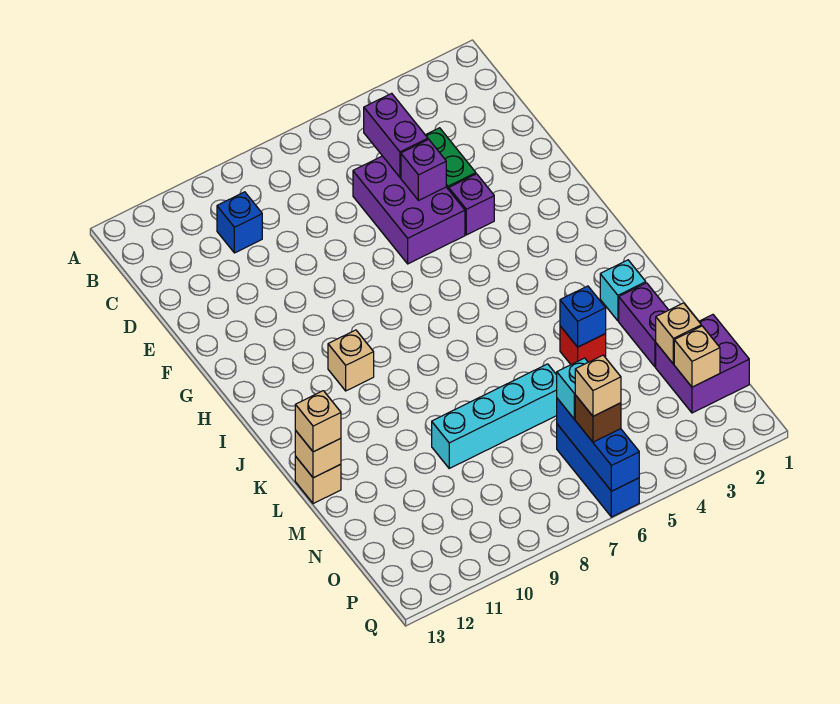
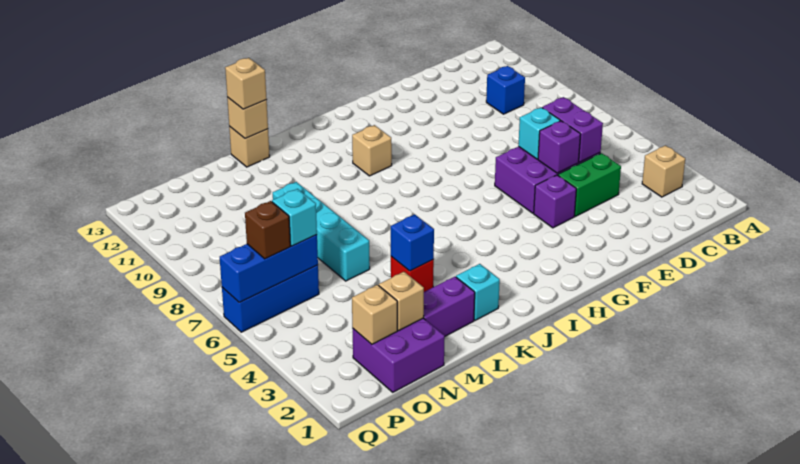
purple 1x2 brick [364,93,428,177] -> purple 1x2 brick turned to [542,97,603,162]
none -> cyan 1x1 brick [518,107,560,159]
tan 1x1 brick [575,355,621,416] -> tan 1x1 brick moved to [642,145,685,197]

